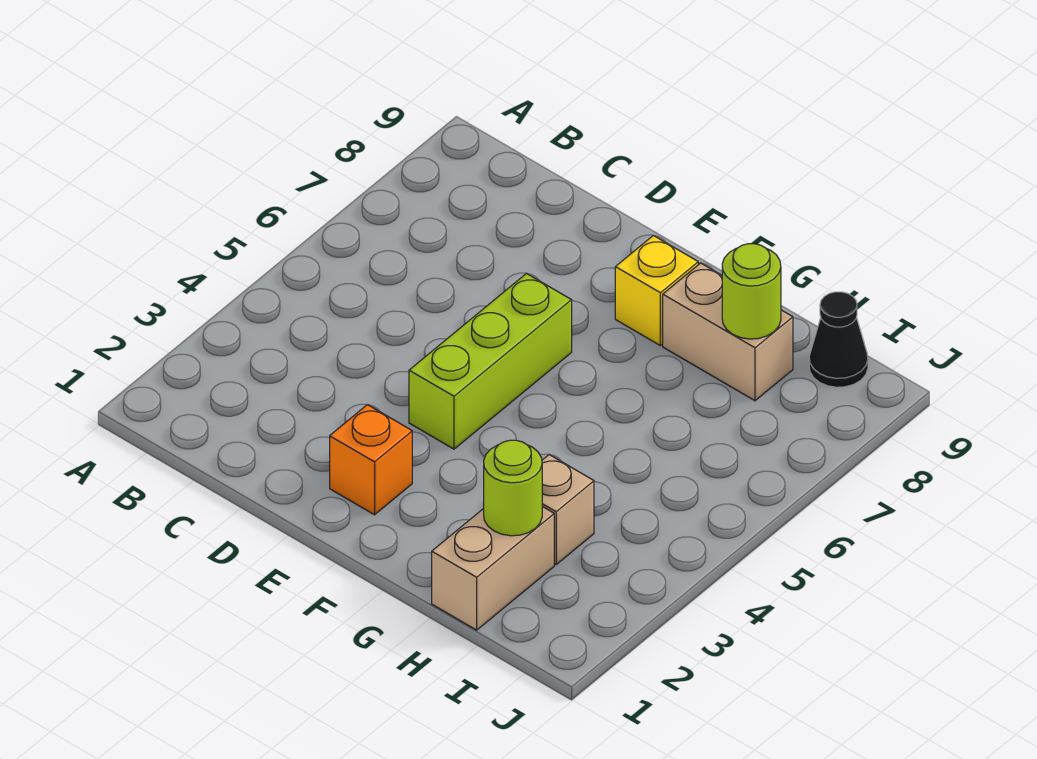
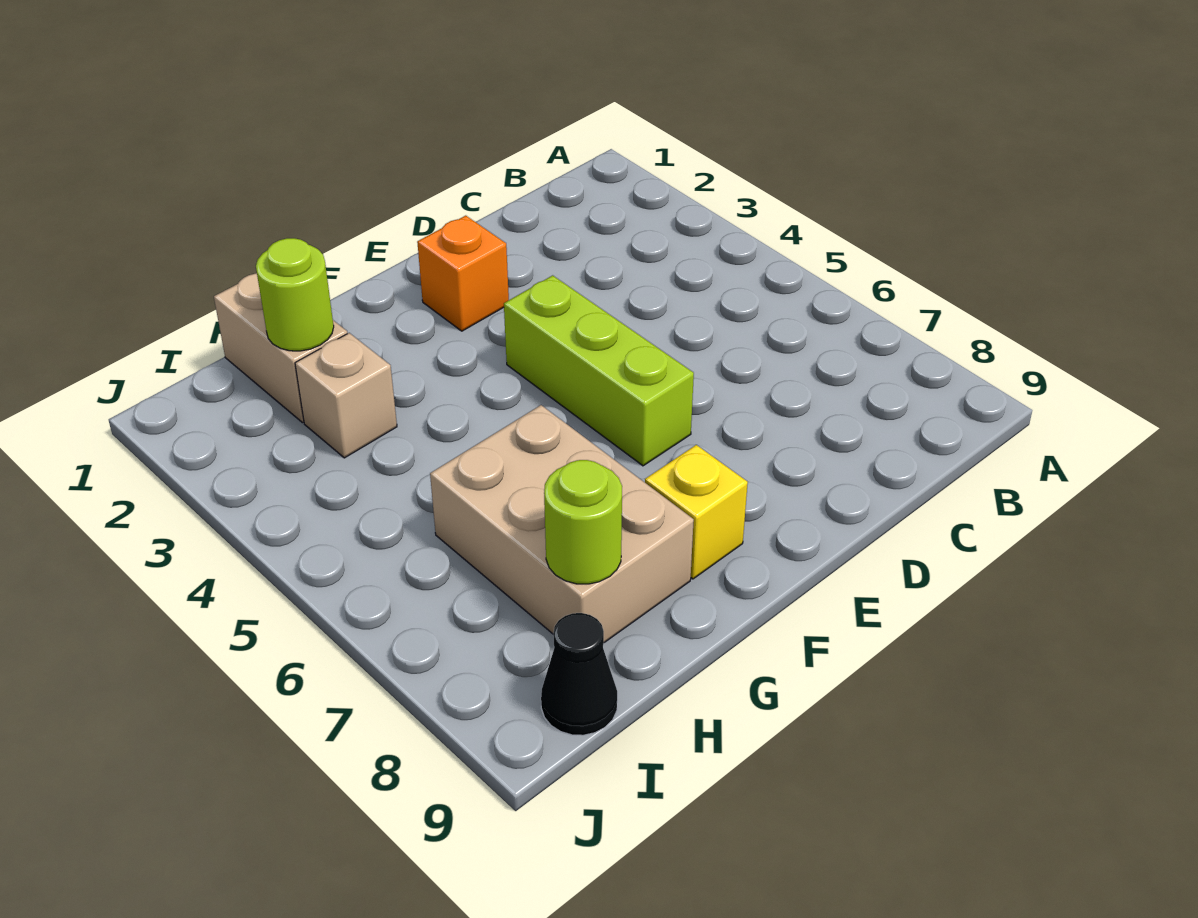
tan 1x2 brick [663,263,793,401] -> tan 2x3 brick [430,405,694,643]

